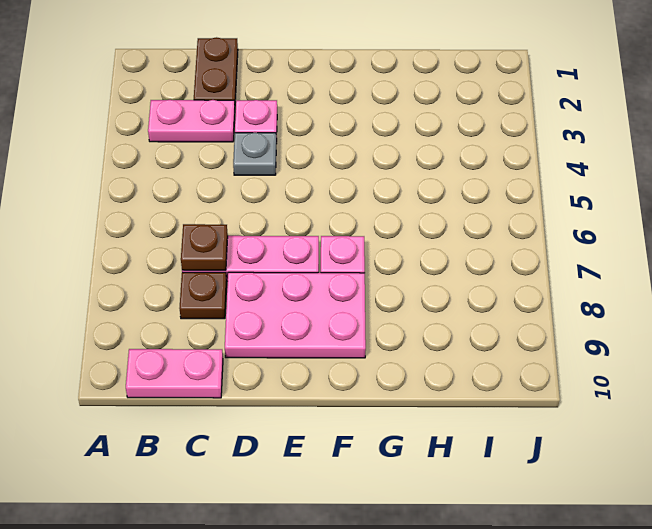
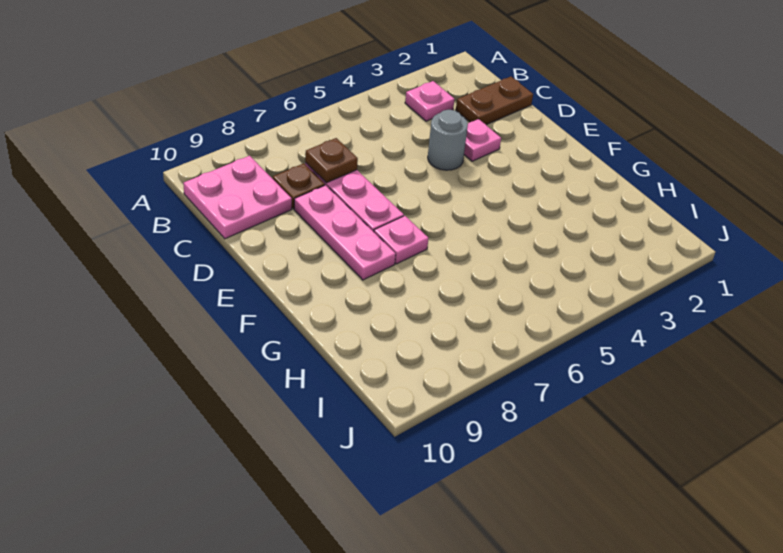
pink 1x2 plate [148,100,235,142] -> pink 1x1 plate [405,81,454,121]
pink 1x2 plate [126,349,223,398] -> pink 2x2 plate [183,156,292,239]
grey 1x1 plate [233,132,276,175] -> grey 1x1 round brick [428,110,468,170]
pink 2x3 plate [225,272,366,358] -> pink 1x3 plate [294,185,396,280]

